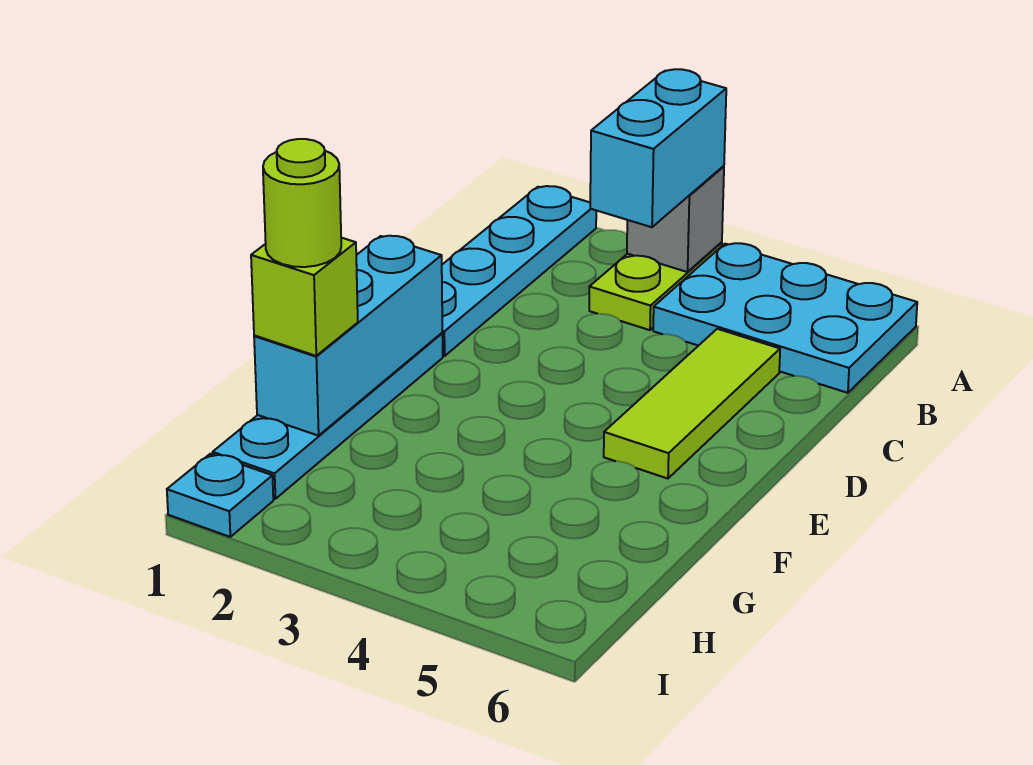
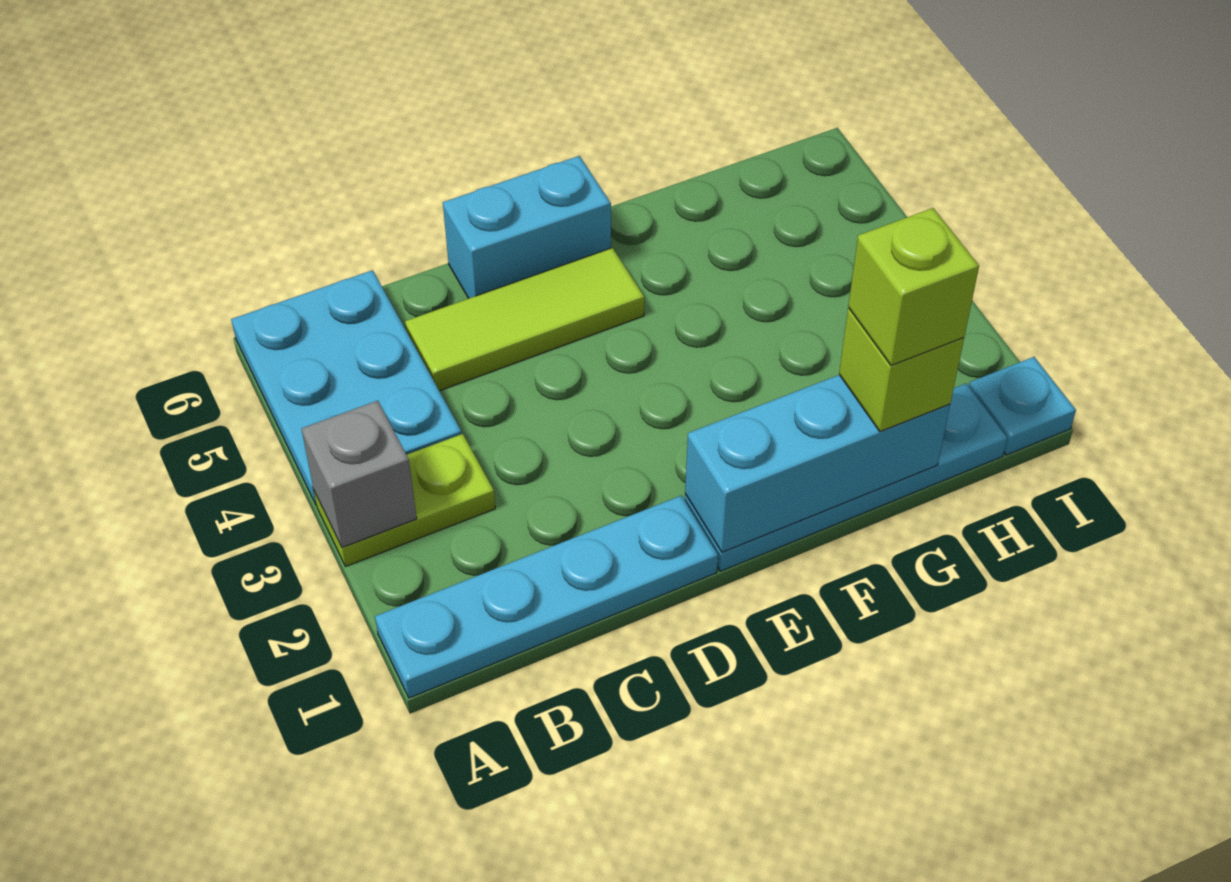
cyan 1x2 brick [590,69,726,227] -> cyan 1x2 brick moved to [443,156,611,299]
lime 1x1 round brick [263,139,341,267] -> lime 1x1 brick [848,208,979,365]

